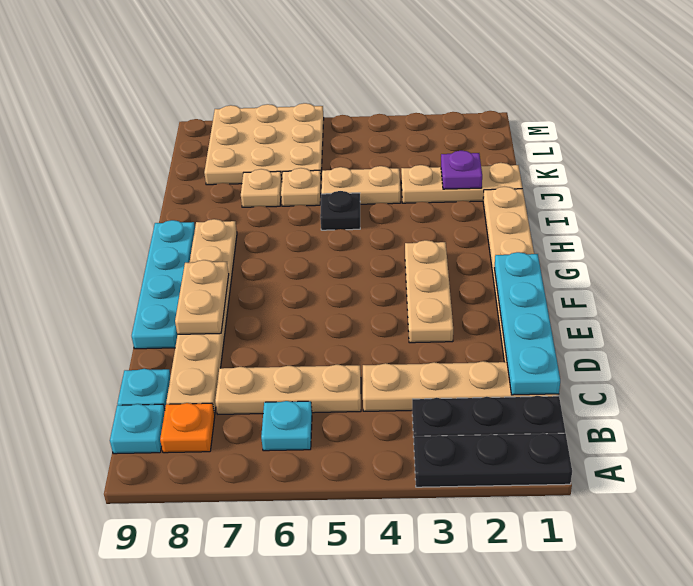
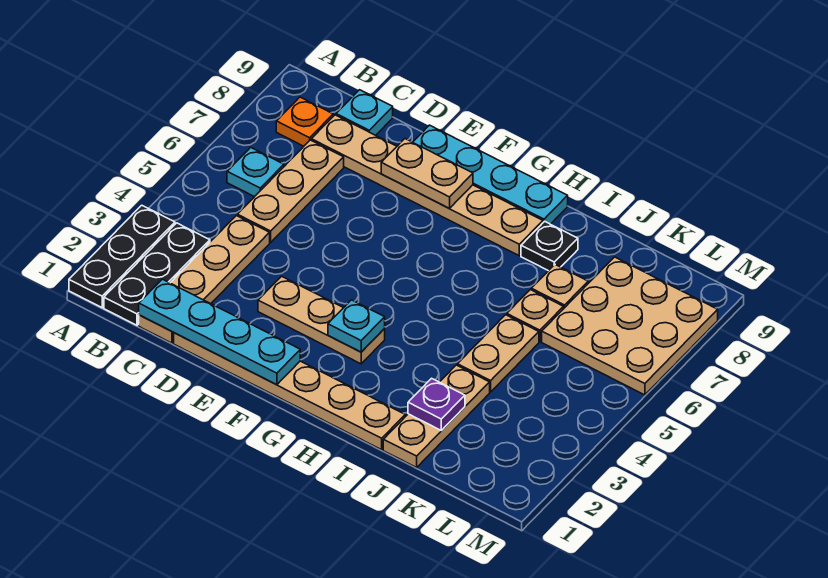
cyan 1x1 plate [110,404,165,454] -> cyan 1x1 plate moved to [328,300,385,352]
black 1x1 plate [320,191,360,230] -> black 1x1 plate moved to [521,221,578,271]

